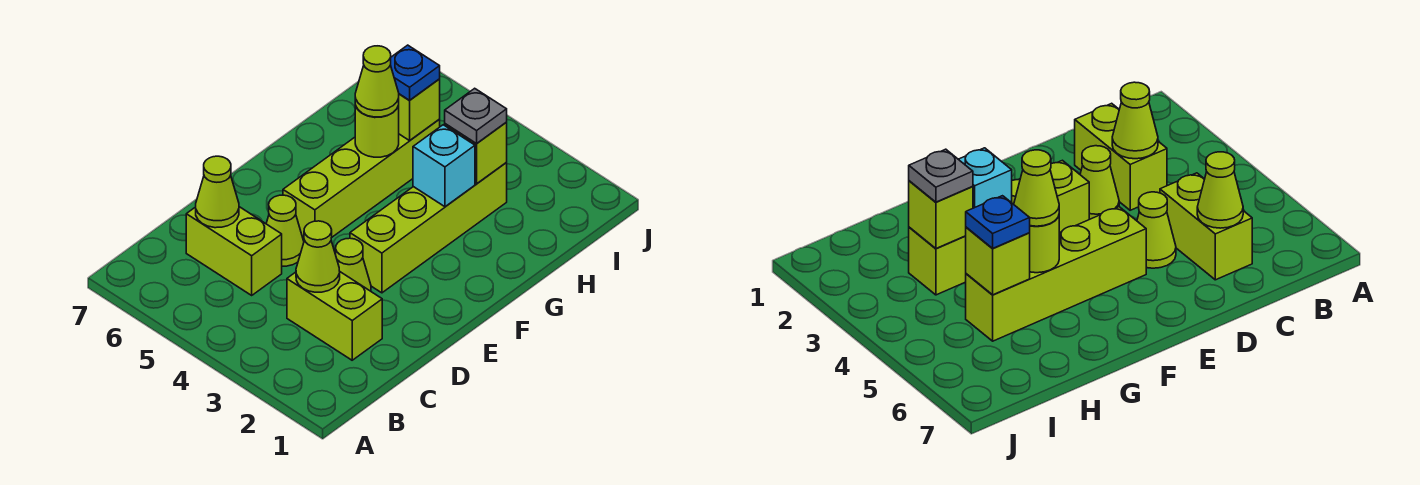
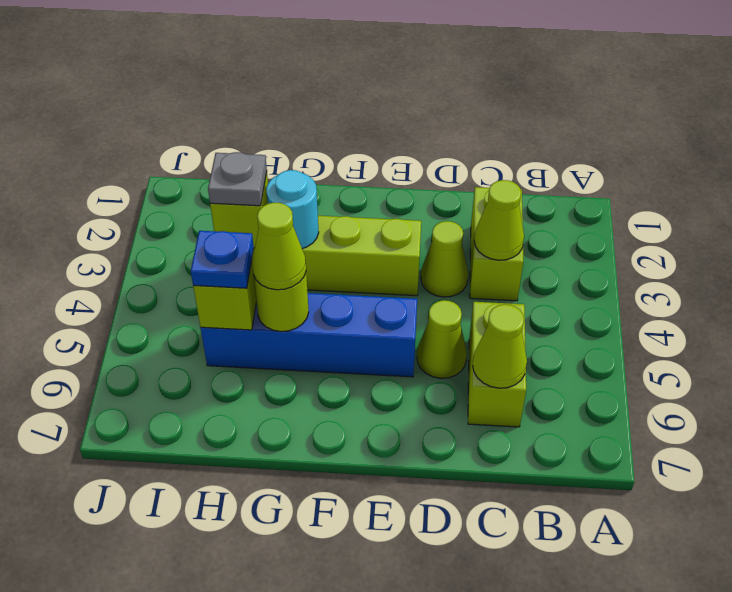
lime 1x4 brick [283,120,440,241] -> blue 1x4 brick [201,293,417,377]
cyan 1x1 brick [413,125,475,207] -> cyan 1x1 round brick [266,170,319,248]

